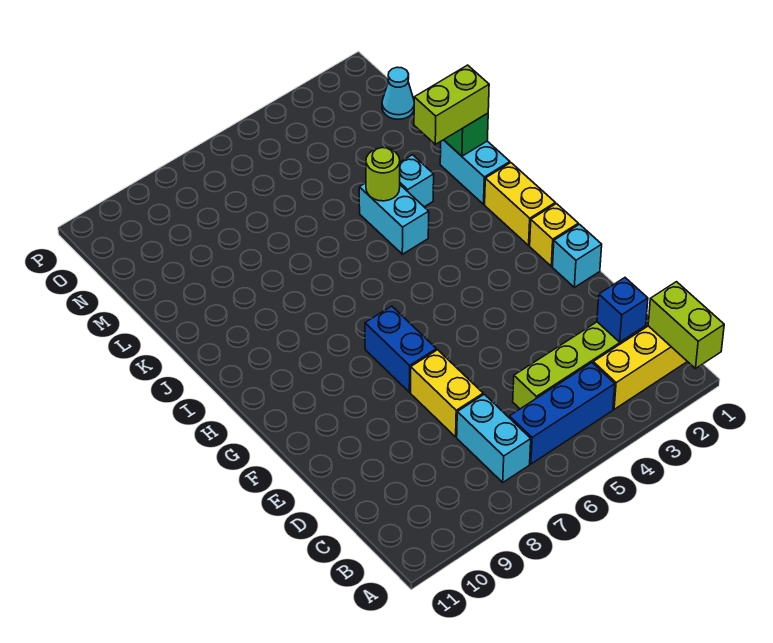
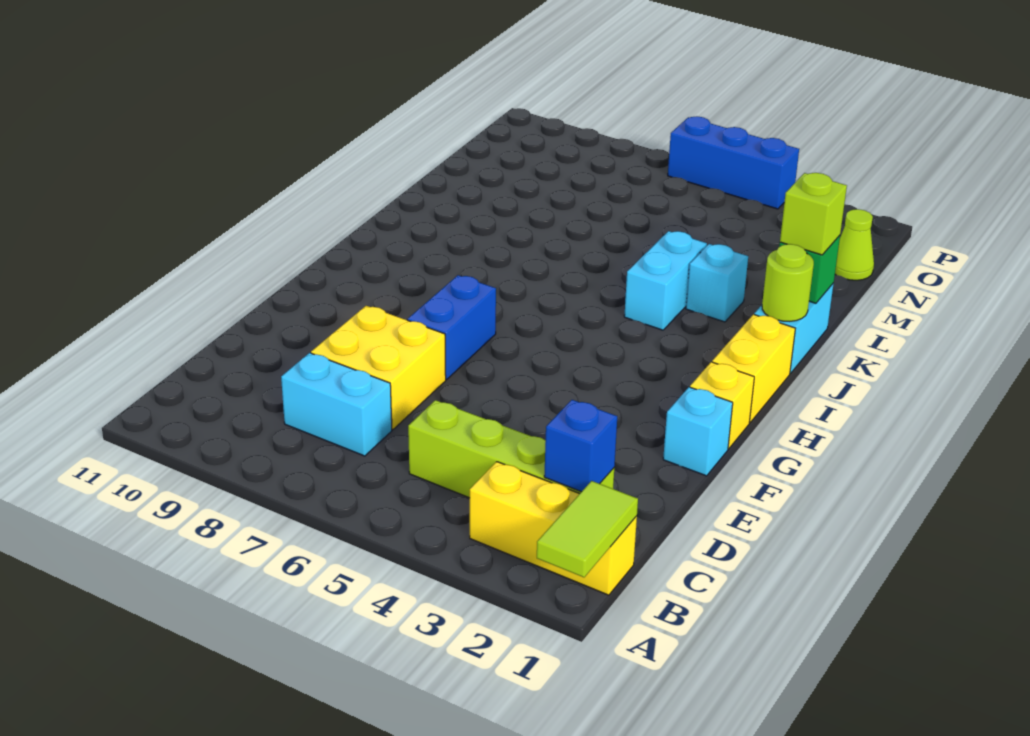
lime 1x2 brick [648,282,724,369] -> lime 1x2 tile [537,481,638,577]
blue 1x3 brick [509,363,615,464] -> blue 1x3 brick moved to [668,116,799,209]
cyan 1x2 brick [457,394,531,482] -> cyan 1x2 brick turned to [281,353,392,456]
yellow 1x2 brick [411,350,483,437] -> yellow 2x2 brick [311,306,446,429]
lime 1x2 brick [414,65,489,144] -> lime 1x1 brick [780,173,847,255]
lime 1x1 round brick [366,148,400,201] -> lime 1x1 round brick moved to [762,244,814,321]
cyan 1x1 cone [382,67,414,119] -> lime 1x1 cone [835,209,874,280]

